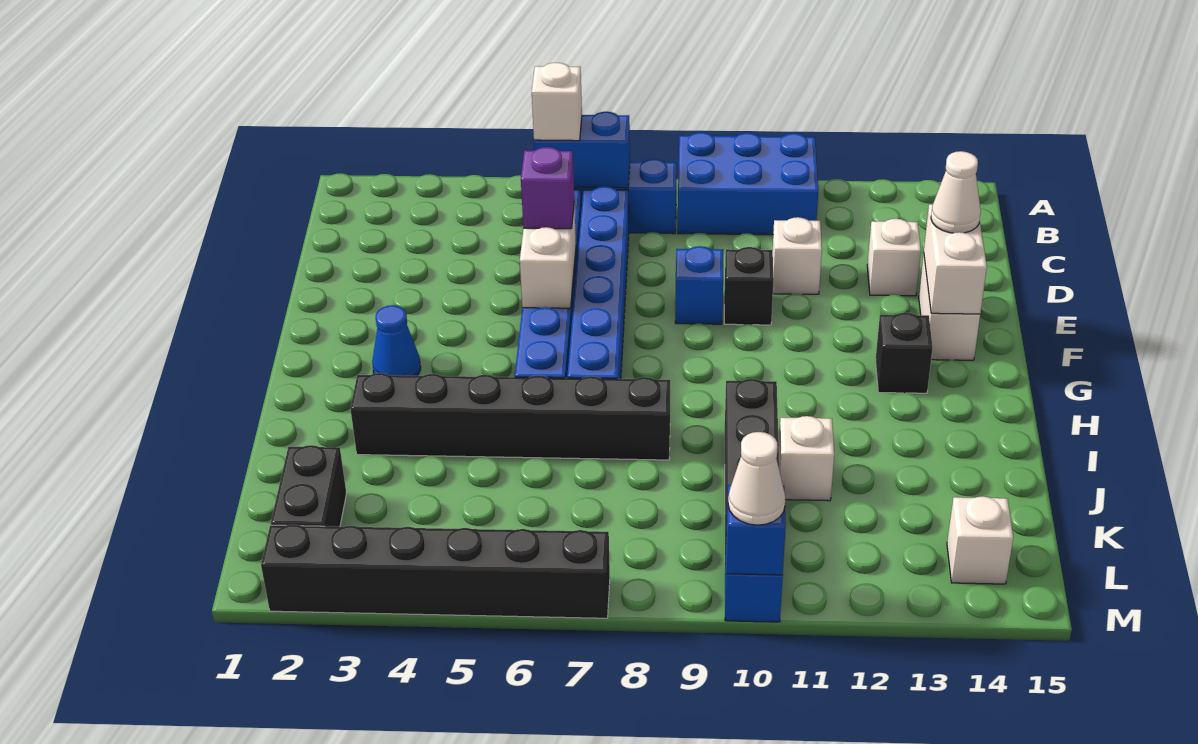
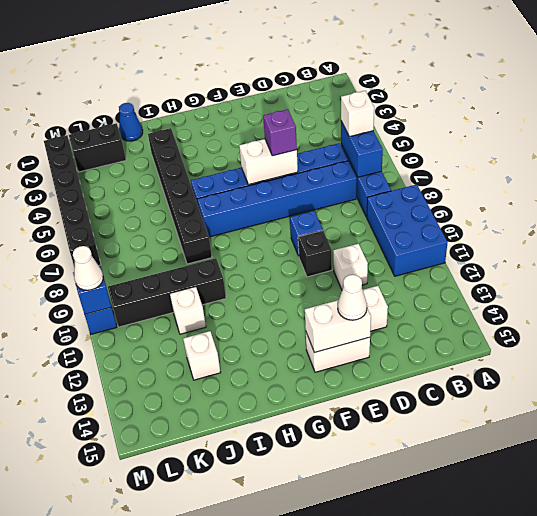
blue 1x1 cone [372,305,421,376] -> blue 1x1 cone moved to [119,103,143,141]
black 1x1 brick [875,313,933,393] -> none
white 1x1 brick [947,496,1013,584] -> white 1x1 brick moved to [183,331,221,380]

